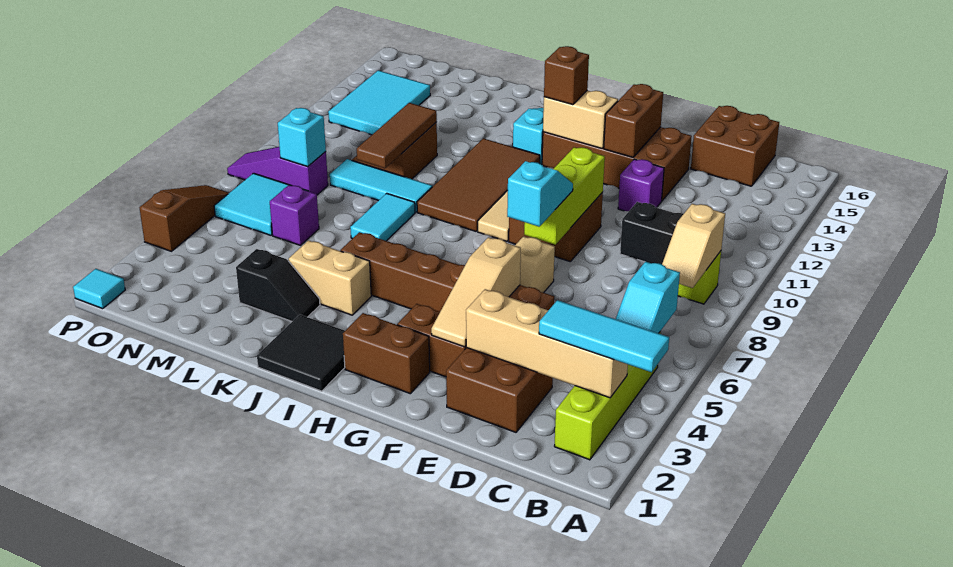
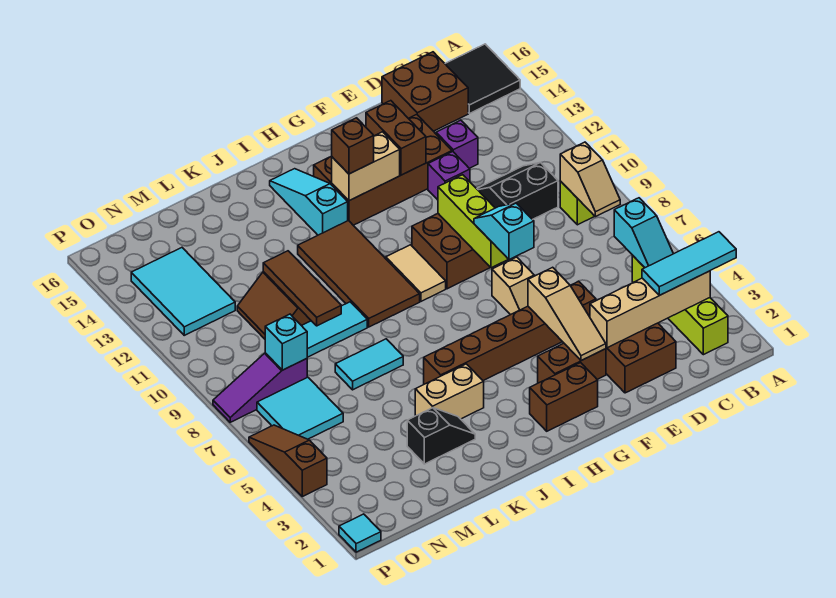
black 2x2 tile [257,315,345,391] -> black 2x2 tile moved to [445,44,520,113]
cyan 1x2 tile [350,193,415,241] -> cyan 1x2 tile turned to [335,339,403,390]
purple 1x1 brick [270,185,319,245] -> purple 1x1 brick moved to [436,120,478,168]

